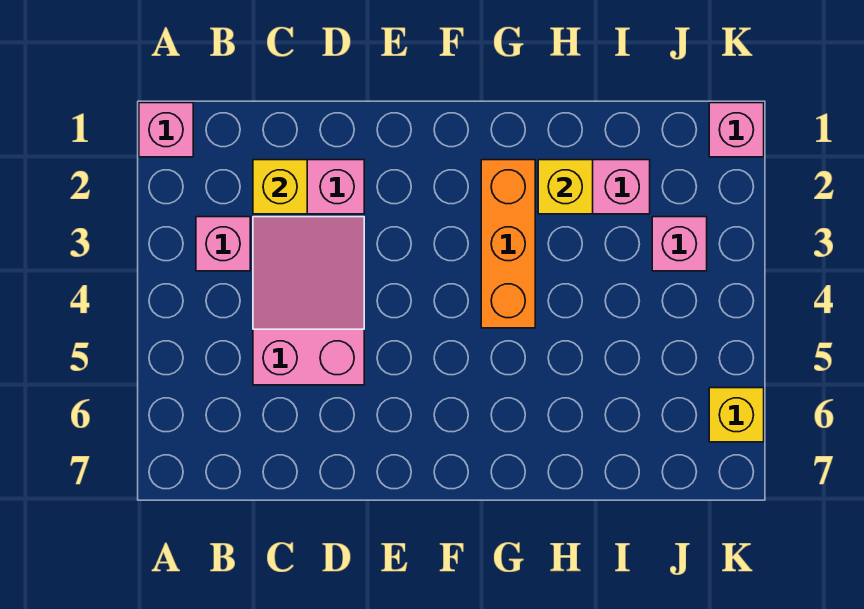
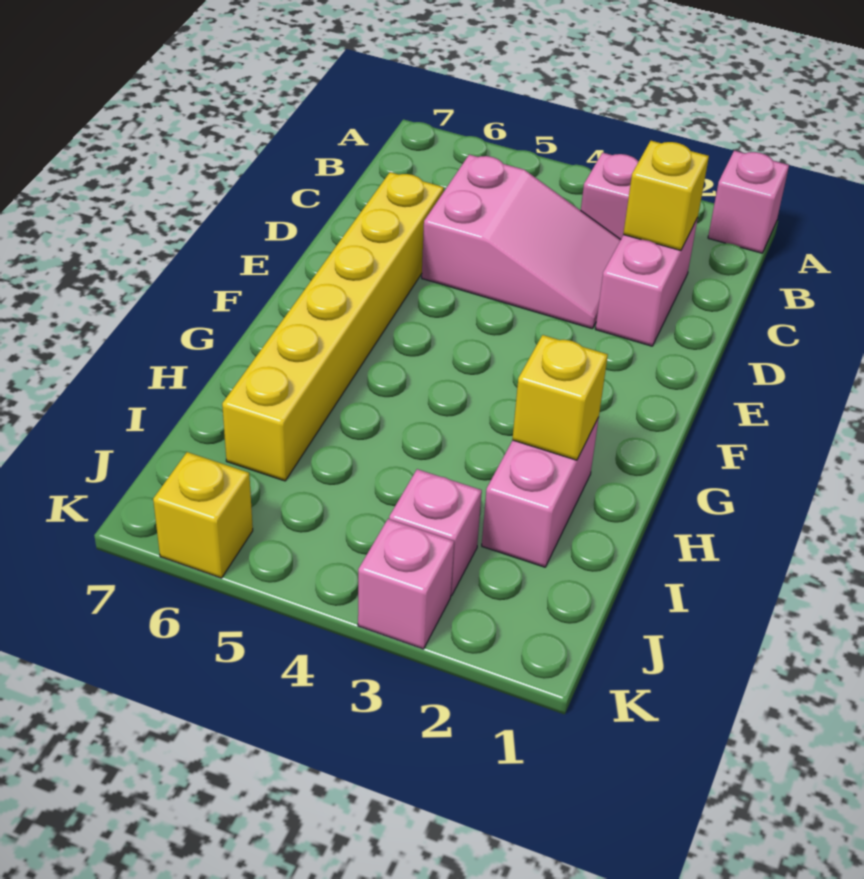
none -> yellow 1x6 brick [222,172,444,481]
orange 1x3 brick [481,160,535,328] -> none
pink 1x1 brick [709,103,764,157] -> pink 1x1 brick moved to [358,519,454,649]

